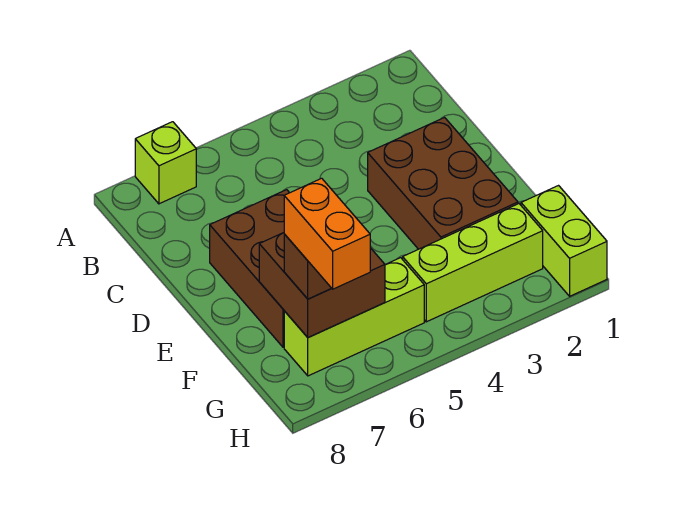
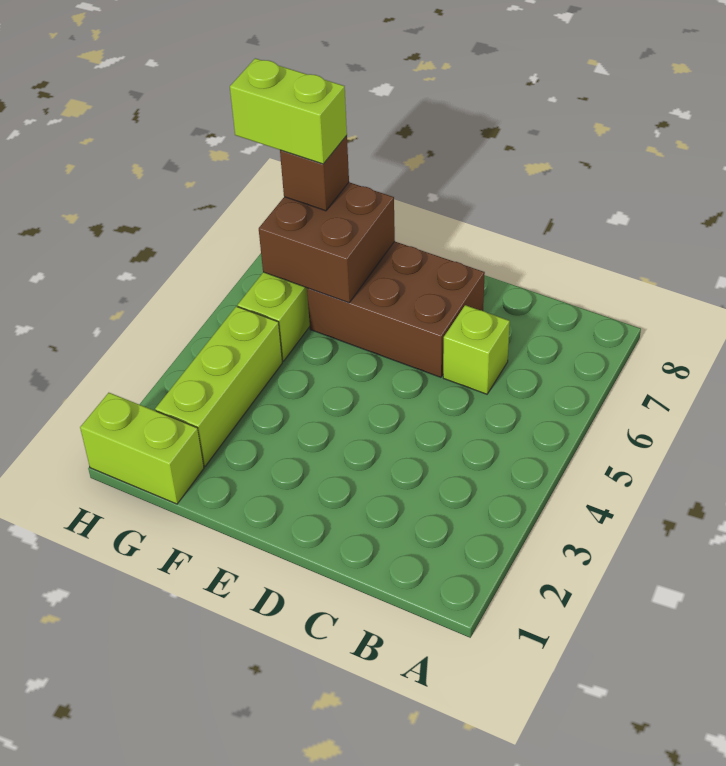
lime 1x1 brick [135,122,196,204] -> lime 1x1 brick moved to [443,305,510,394]
brown 2x3 brick [368,118,518,249] -> none
orange 1x2 brick [284,178,370,289] -> lime 1x2 brick [230,58,347,164]

